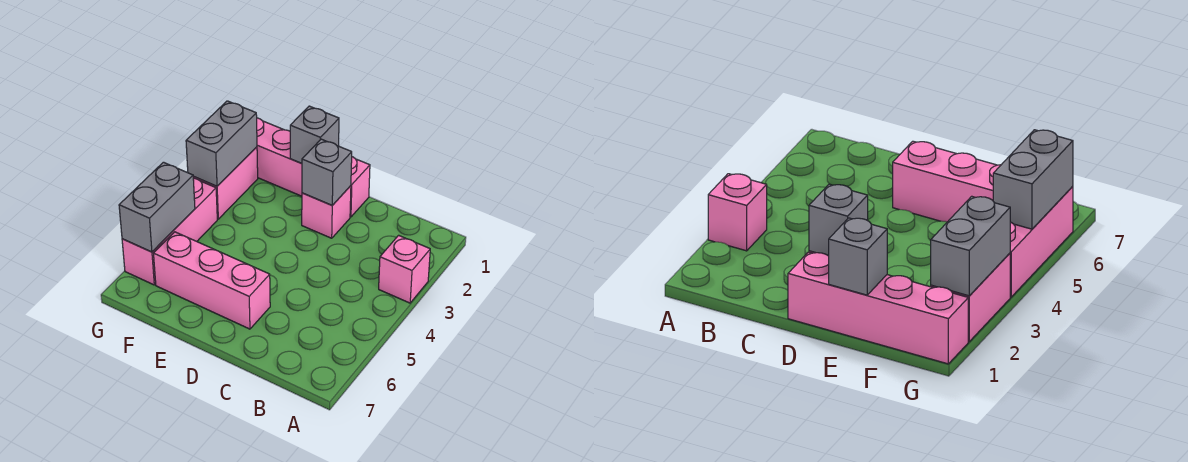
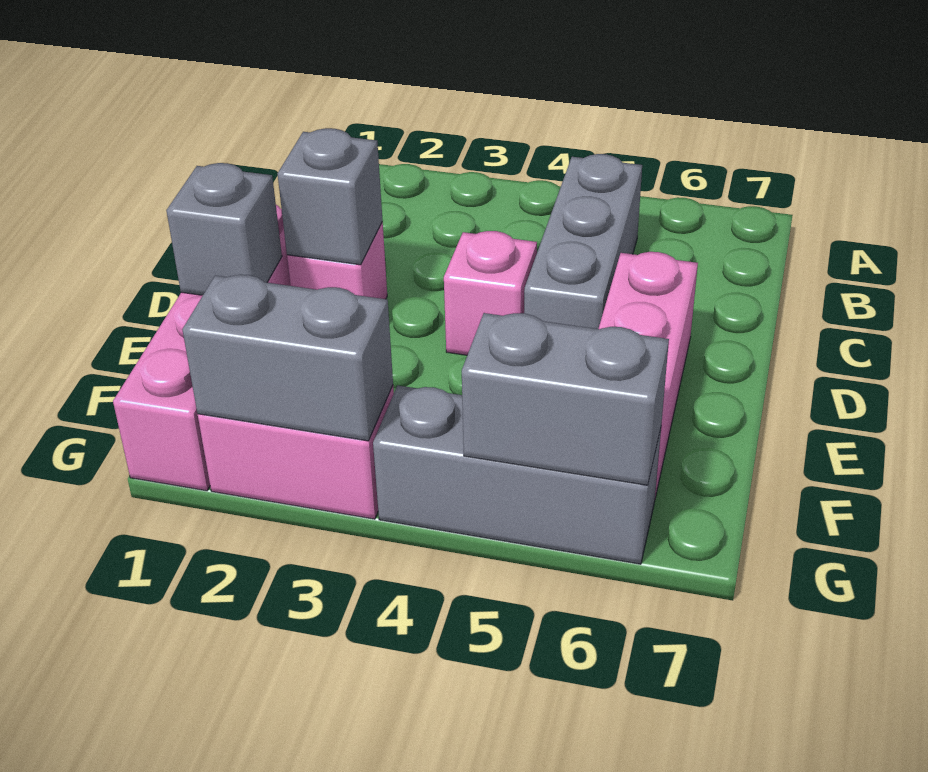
pink 1x1 brick [379,235,430,303] -> pink 1x1 brick moved to [444,231,537,355]
none -> grey 1x3 brick [524,154,642,329]
pink 1x3 brick [122,178,217,285] -> grey 1x3 brick [373,385,661,564]

